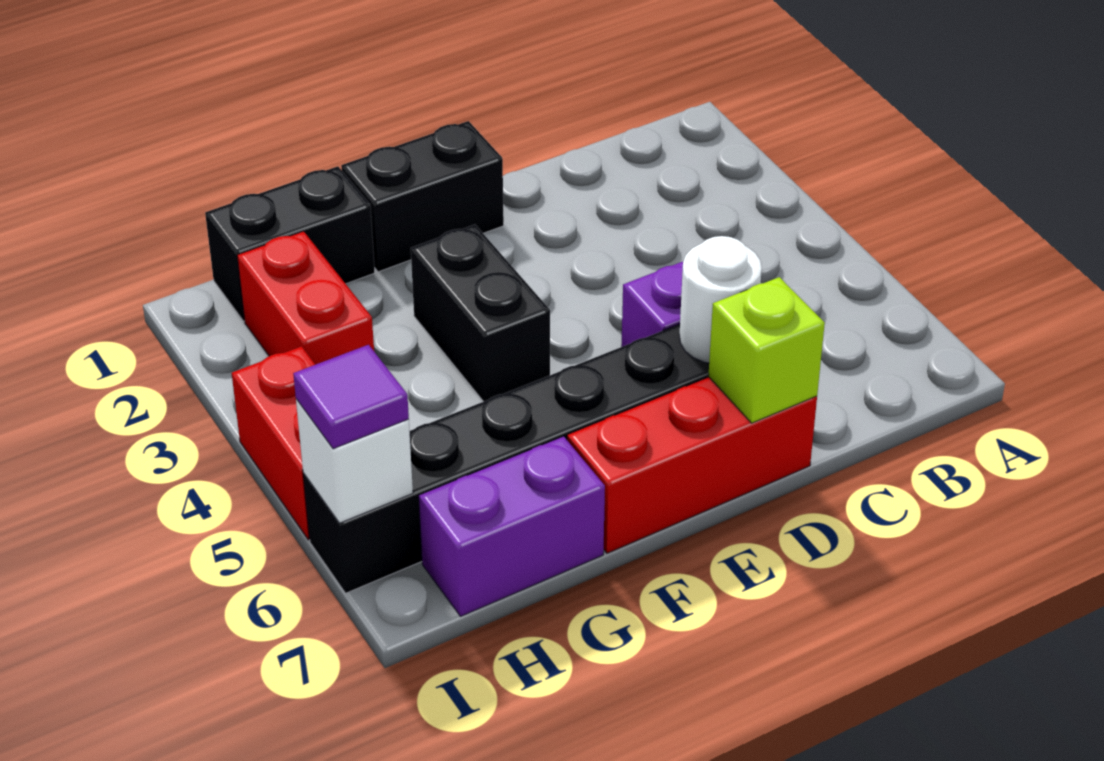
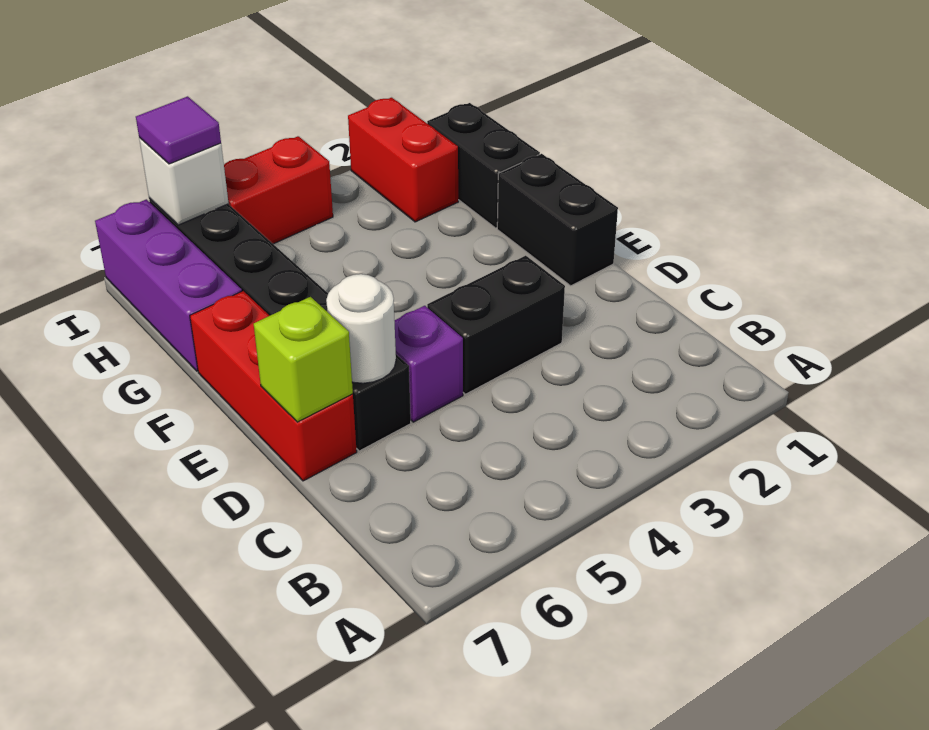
black 1x2 brick [411,224,550,402] -> black 1x2 brick moved to [427,256,565,394]
purple 1x2 brick [419,436,605,616] -> purple 1x3 brick [95,199,242,371]
red 1x2 brick [237,231,374,365] -> red 1x2 brick turned to [348,98,458,222]

